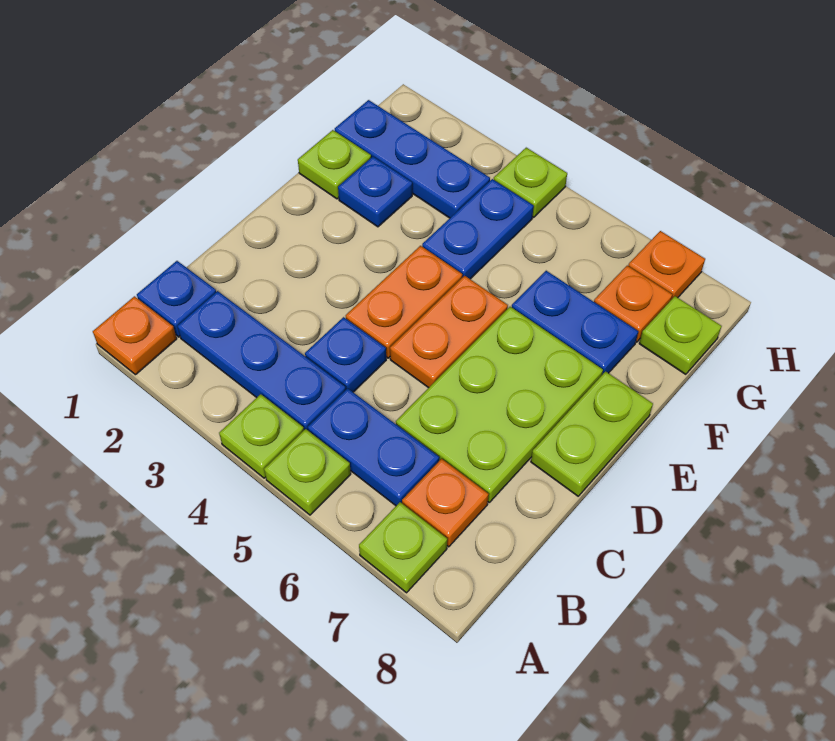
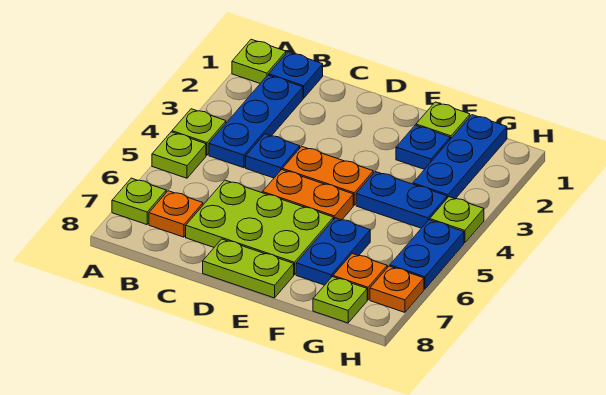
orange 1x1 plate [93,296,177,375] -> lime 1x1 plate [232,39,286,83]
blue 1x2 plate [308,388,439,506] -> blue 1x2 plate moved to [390,220,464,289]

